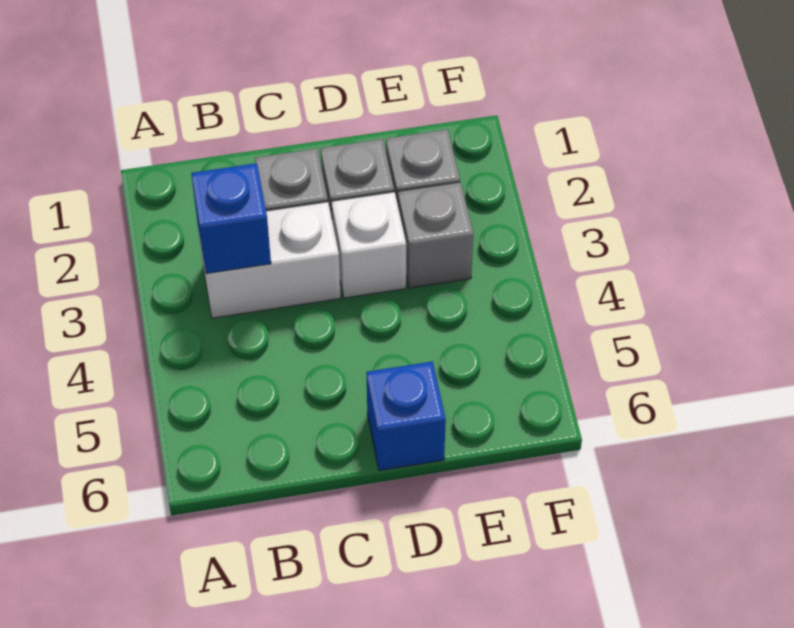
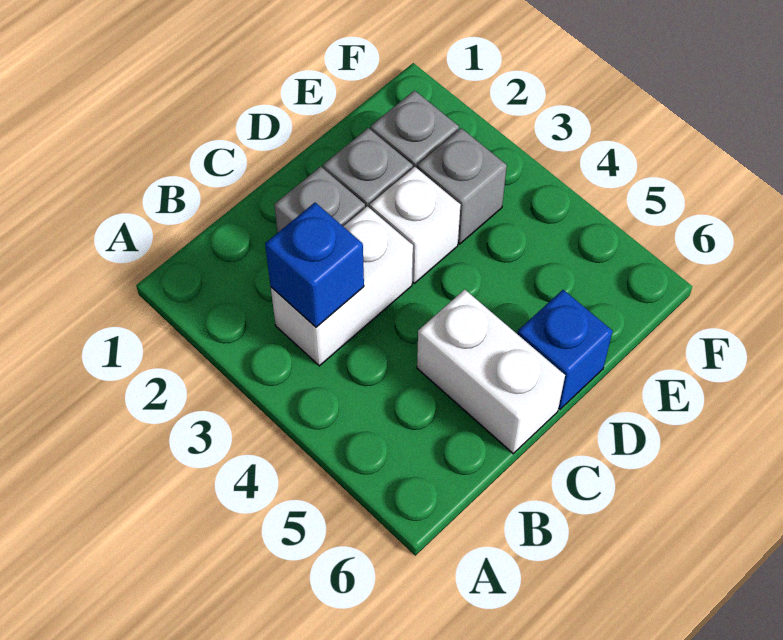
none -> white 1x2 brick [417,289,565,454]

